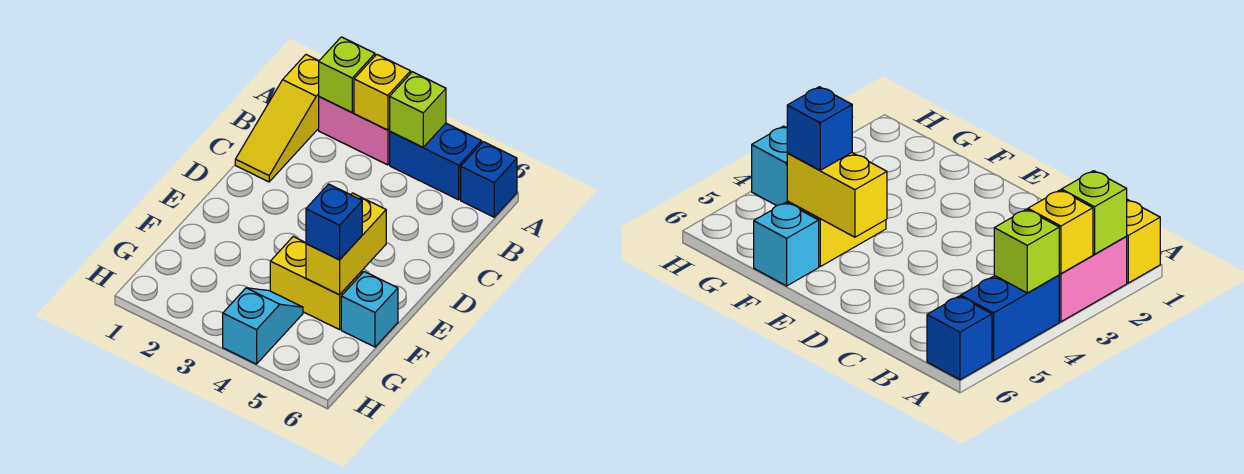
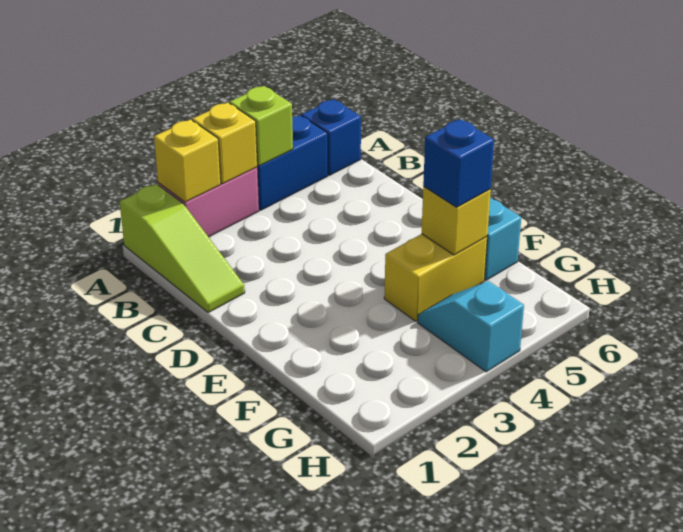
yellow 1x3 slope [235,55,319,182] -> lime 1x3 slope [120,184,245,312]
lime 1x1 brick [319,37,375,112] -> yellow 1x1 brick [154,120,221,202]
yellow 1x2 brick [306,193,386,295] -> yellow 1x1 brick [422,187,491,255]

